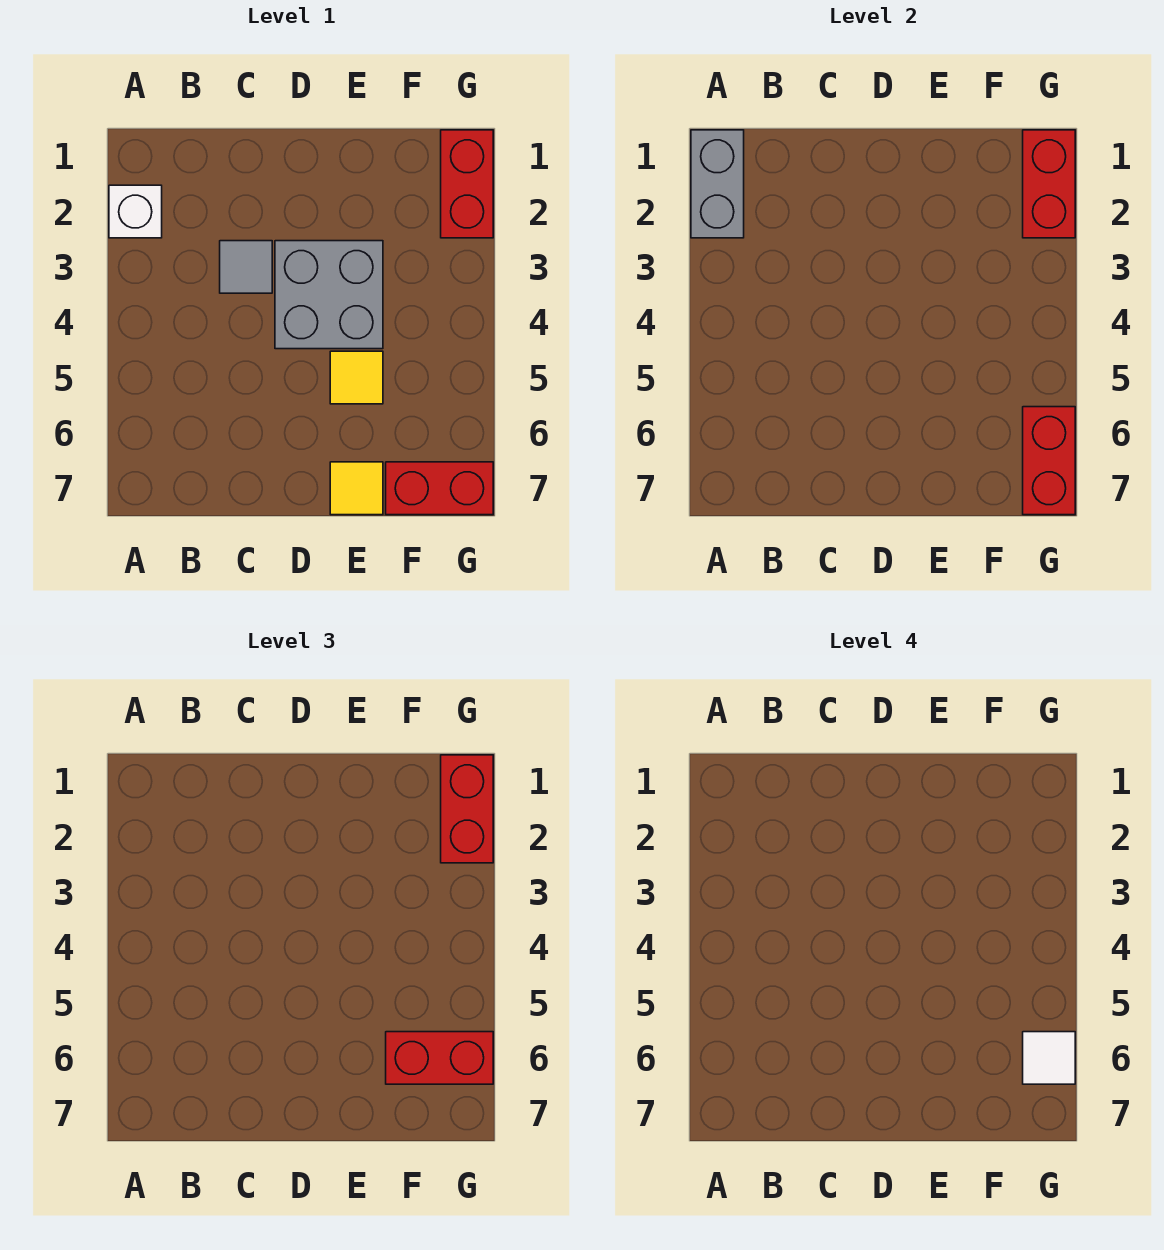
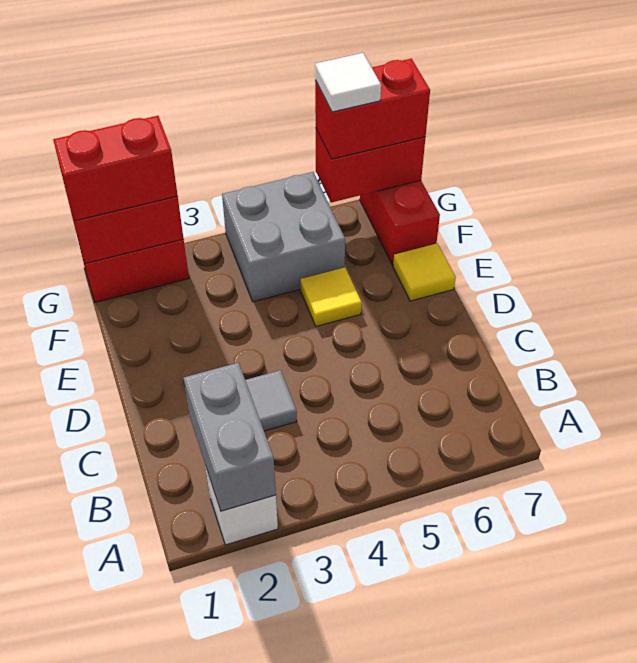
grey 1x2 brick [691,130,744,238] -> grey 1x2 brick turned to [184,363,276,511]
grey 2x2 brick [275,241,383,349] -> grey 2x2 brick moved to [222,172,345,302]
red 1x2 brick [386,1032,493,1084] -> red 1x2 brick turned to [315,59,430,159]

